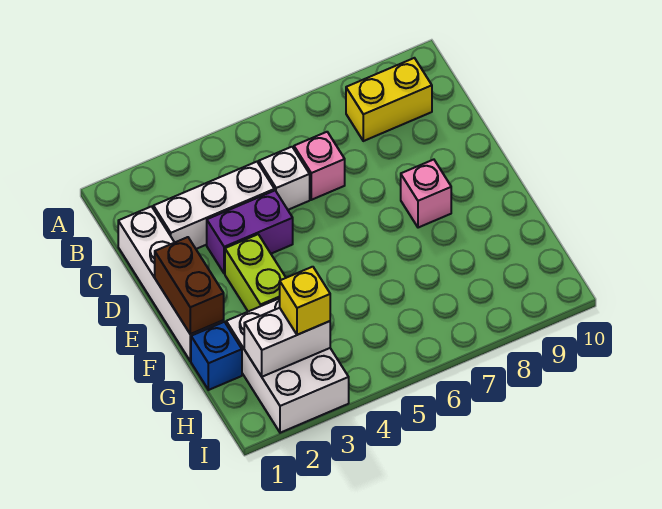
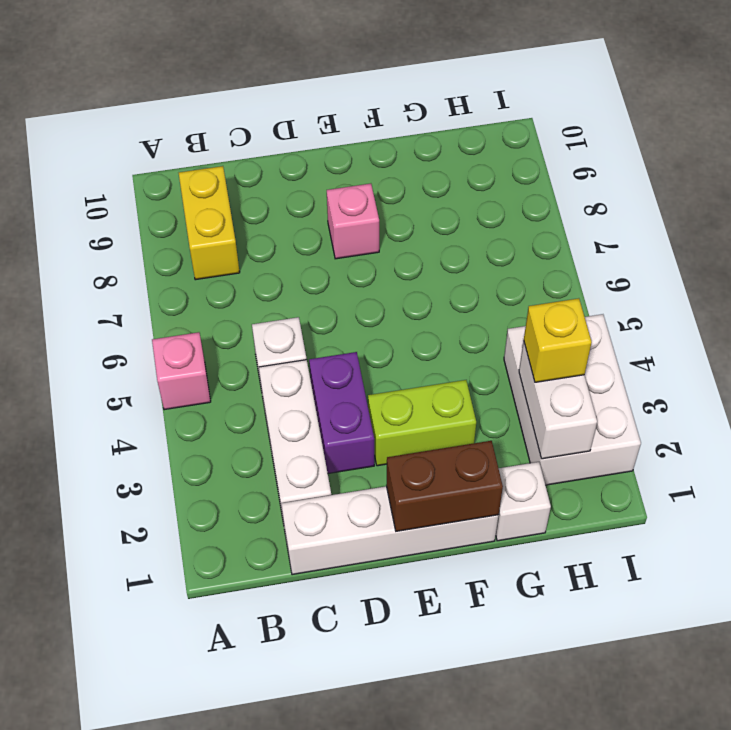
pink 1x1 brick [294,132,345,200] -> pink 1x1 brick moved to [152,332,211,410]
blue 1x1 brick [191,322,242,390] -> white 1x1 brick [496,462,551,541]
white 2x3 brick [226,298,349,433] -> white 2x3 brick turned to [504,314,641,485]

